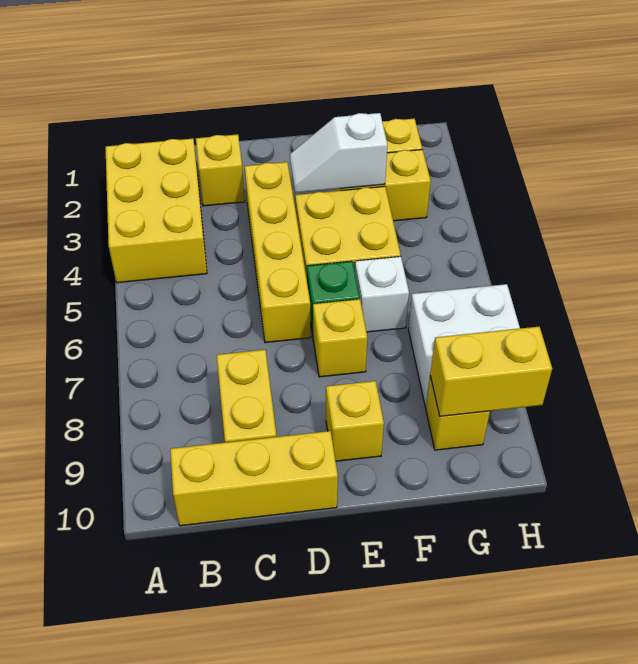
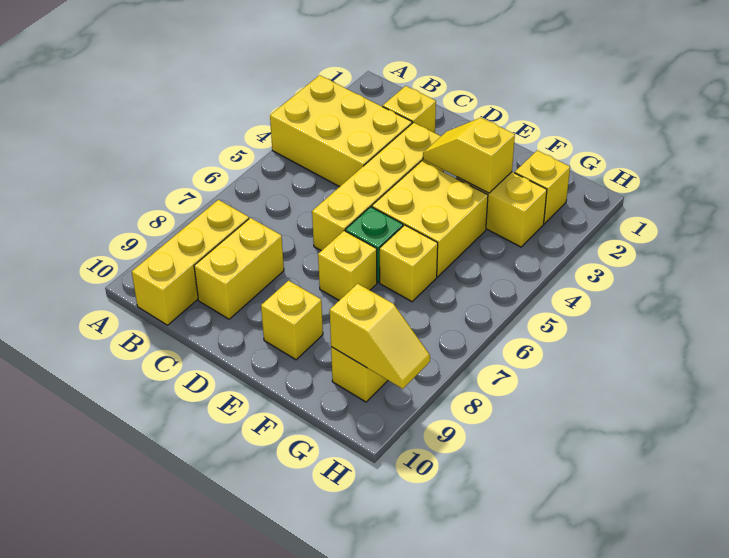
yellow 2x3 brick [105,139,207,283] -> yellow 2x3 brick turned to [270,75,412,187]
yellow 1x3 brick [170,431,338,526] -> yellow 1x3 brick turned to [132,200,249,325]
white 1x2 slope [290,113,388,193] -> yellow 1x2 slope [423,118,515,193]
white 1x1 brick [355,256,409,332] -> yellow 1x1 brick [379,225,438,302]
white 2x2 brick [408,284,520,407] -> none
yellow 1x2 brick [430,327,552,416] -> yellow 1x2 slope [330,284,430,389]

